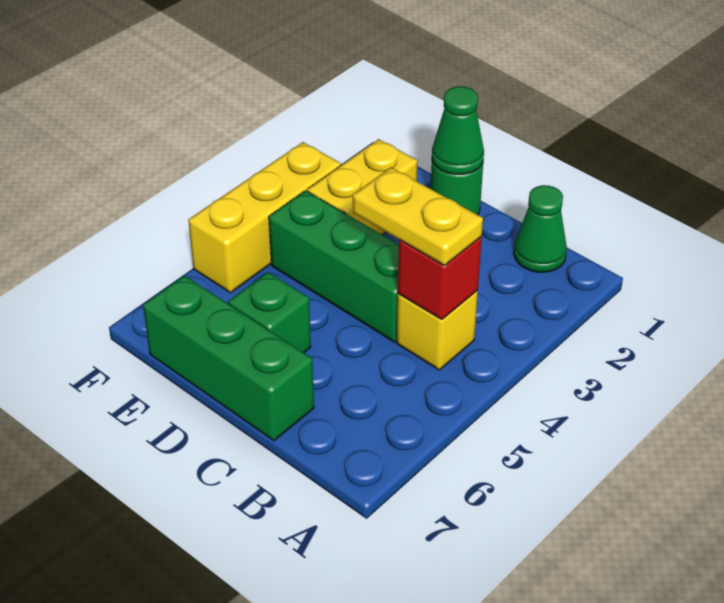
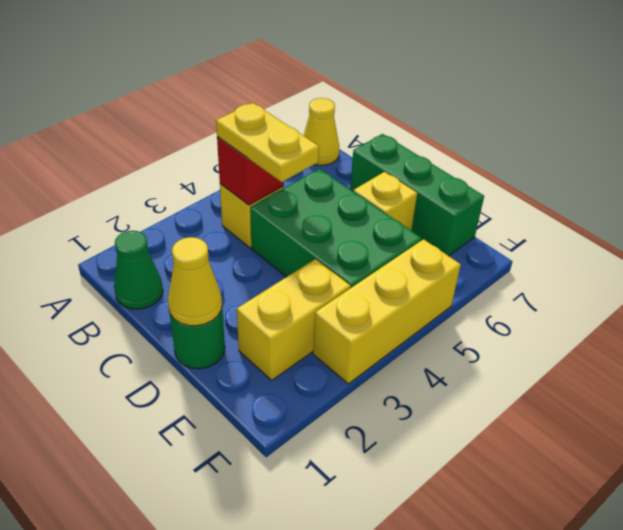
none -> yellow 1x1 cone [304,98,339,165]
green 1x3 brick [269,191,399,342] -> green 2x3 brick [250,169,422,288]
green 1x1 cone [432,86,484,174] -> yellow 1x1 cone [168,237,222,326]
green 1x1 brick [228,272,311,353] -> yellow 1x1 brick [354,172,417,230]

